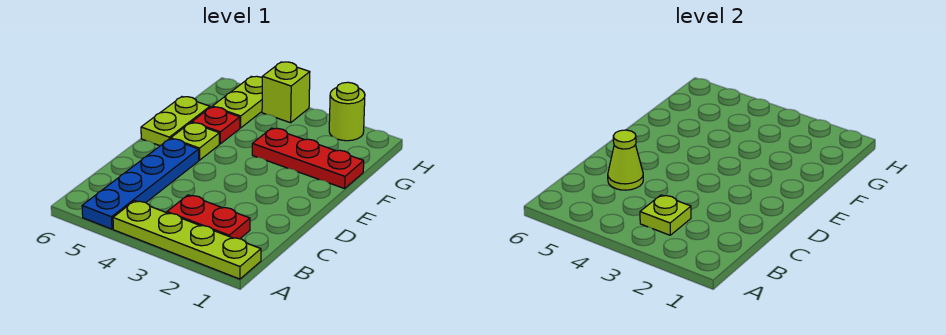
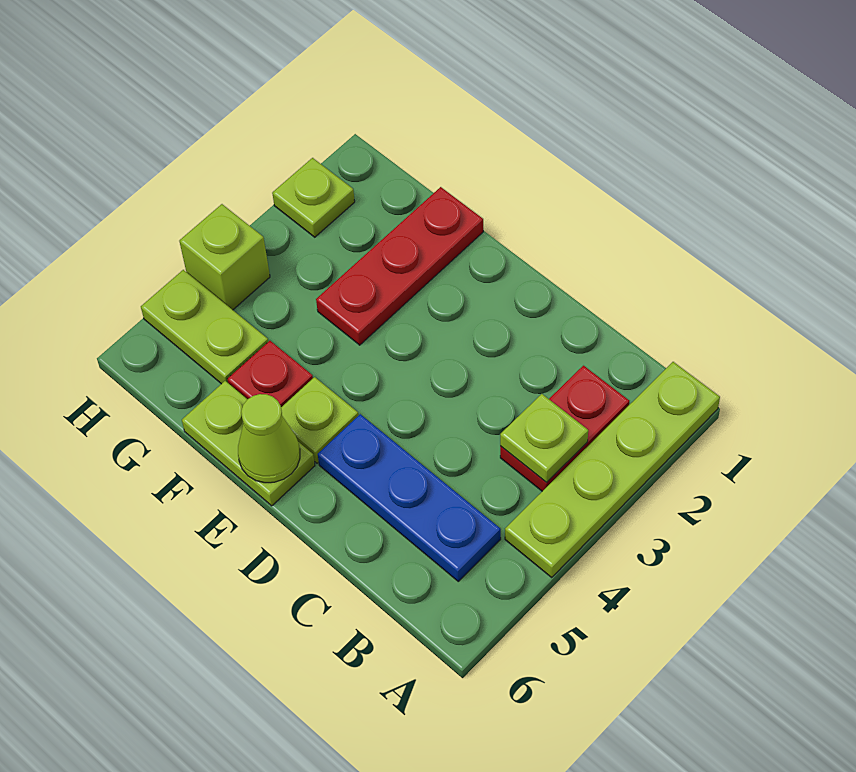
blue 1x4 plate [82,139,199,229] -> blue 1x3 plate [318,414,501,581]
lime 1x1 cone [608,130,643,190] -> lime 1x1 cone moved to [238,394,300,483]
lime 1x1 round brick [329,82,365,141] -> lime 1x1 plate [272,158,355,237]

